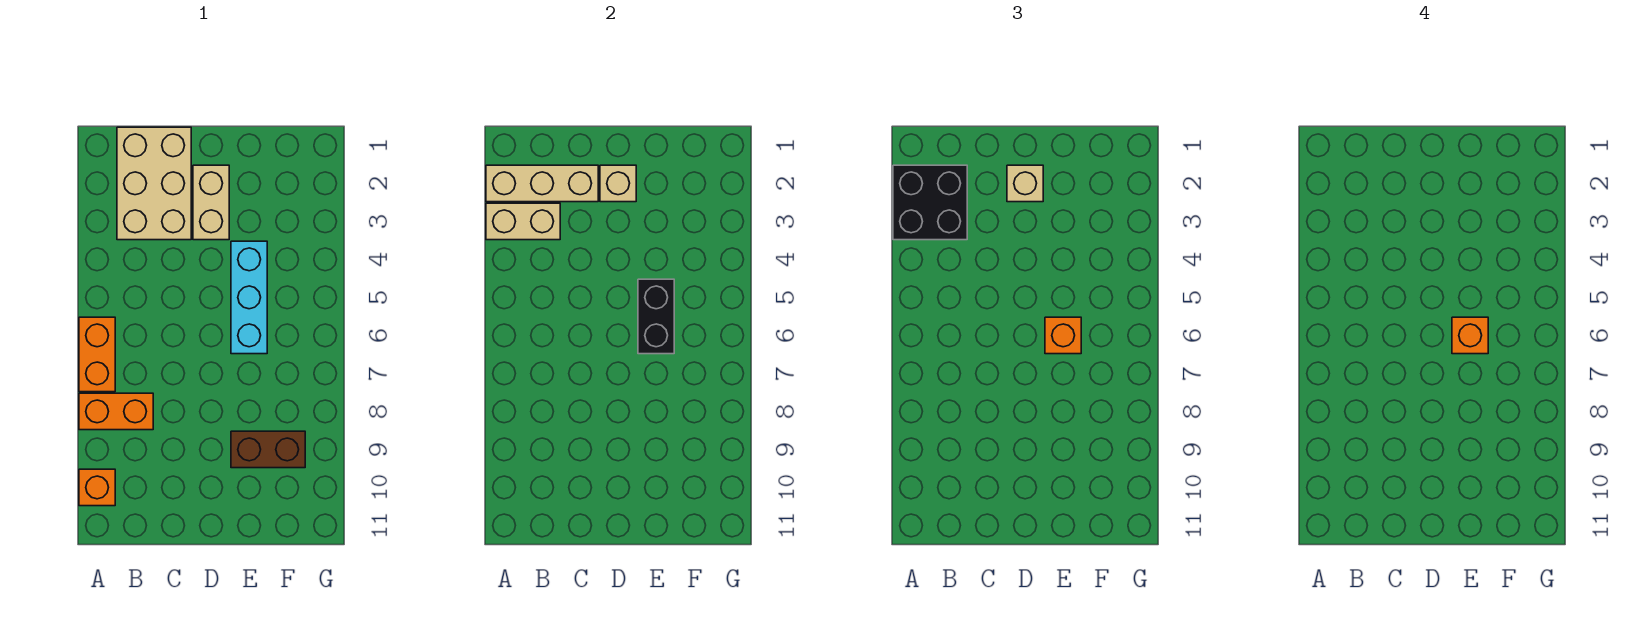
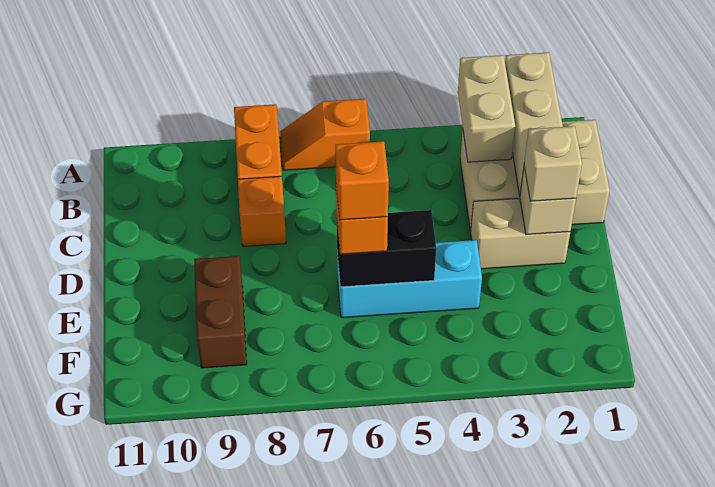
black 2x2 brick [893,165,967,240] -> none
orange 1x2 brick [79,317,115,392] -> orange 1x2 slope [280,99,370,170]
orange 1x1 brick [79,469,115,506] -> orange 1x1 brick moved to [238,176,286,247]

